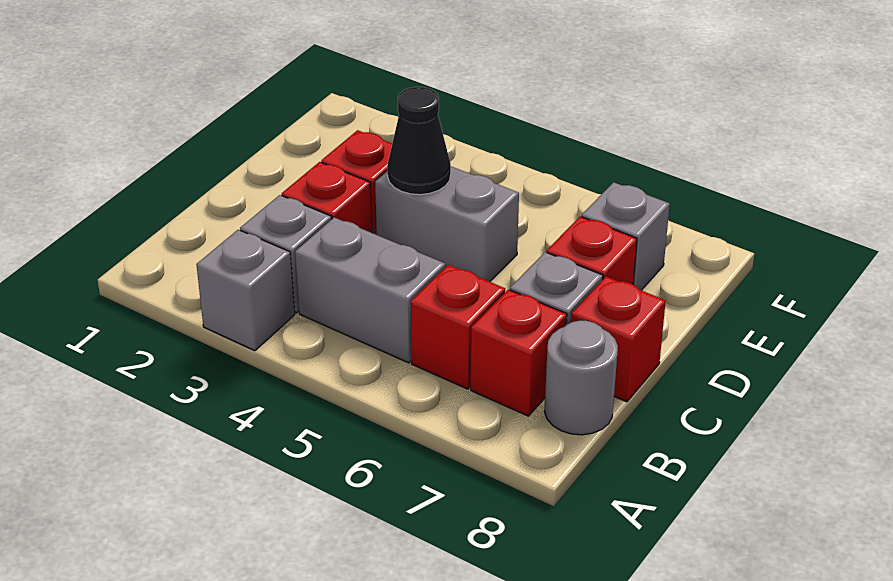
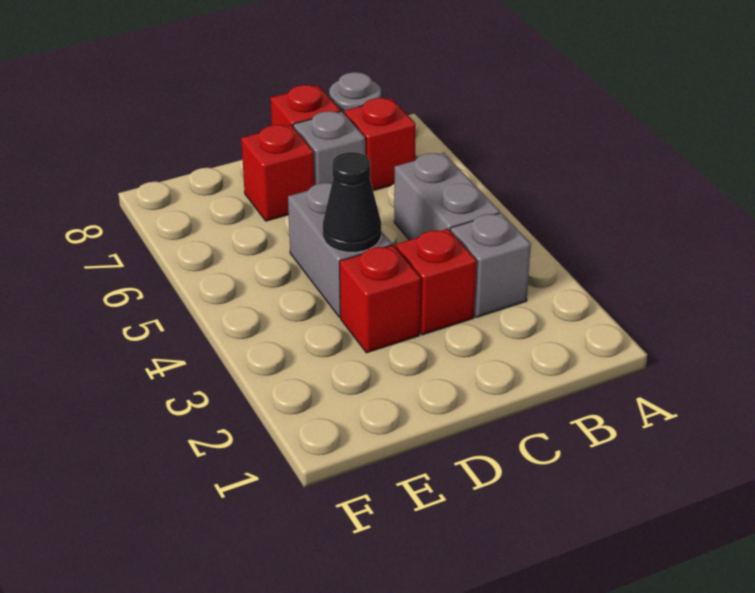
grey 1x1 brick [196,230,295,351] -> none
red 1x1 brick [411,265,505,389] -> none
grey 1x1 brick [582,182,670,290] -> none

